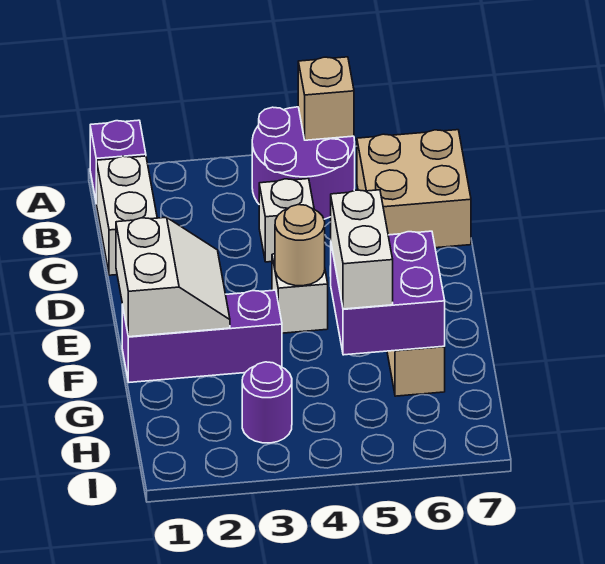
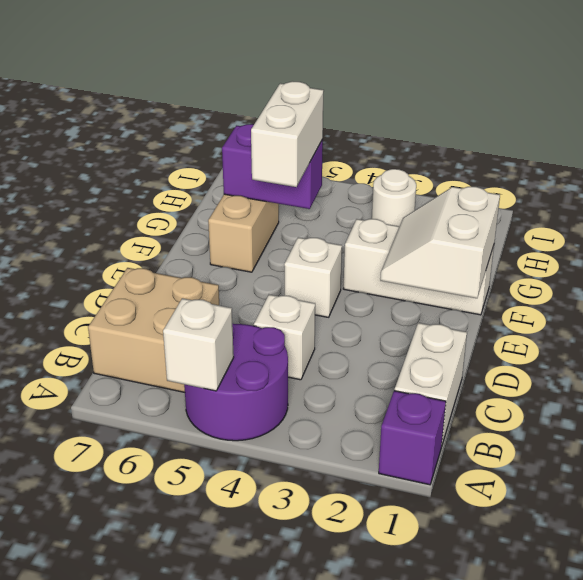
tan 1x1 brick [298,57,354,140] -> white 1x1 brick [163,298,234,391]
tan 1x1 round brick [275,205,325,286] -> none
purple 1x3 brick [122,290,282,382] -> white 1x3 brick [343,219,494,315]
purple 2x2 brick [331,231,445,355] -> purple 1x2 brick [222,124,323,209]
purple 1x1 round brick [242,362,292,443] -> white 1x1 round brick [372,169,416,226]

